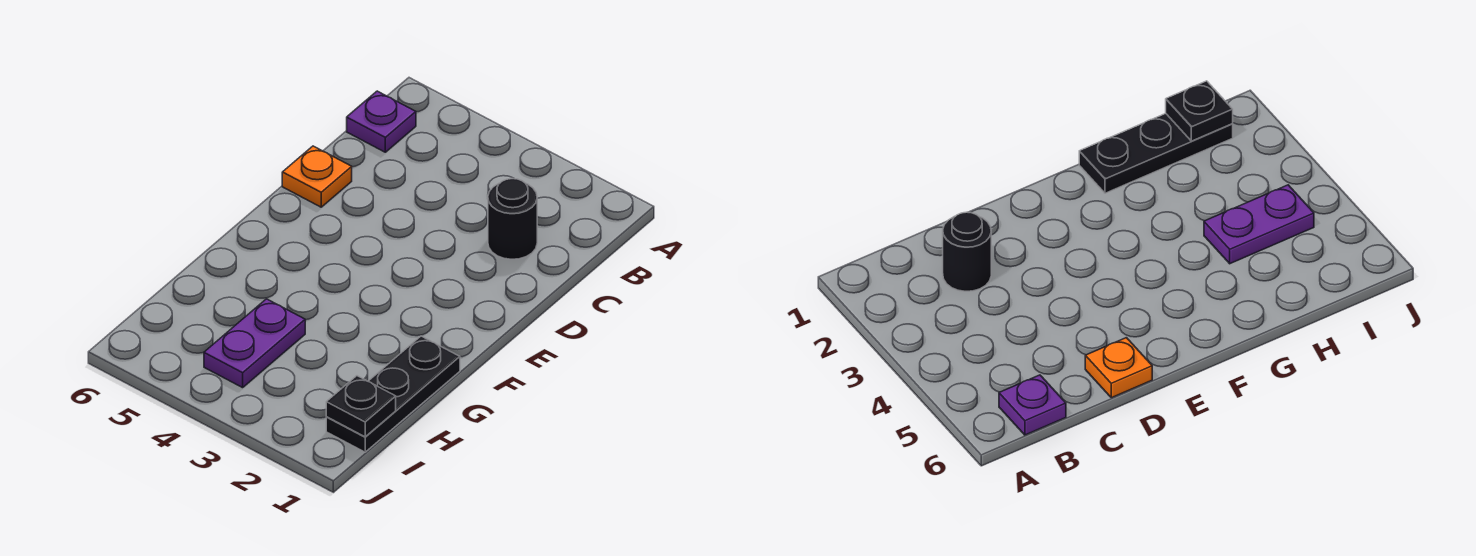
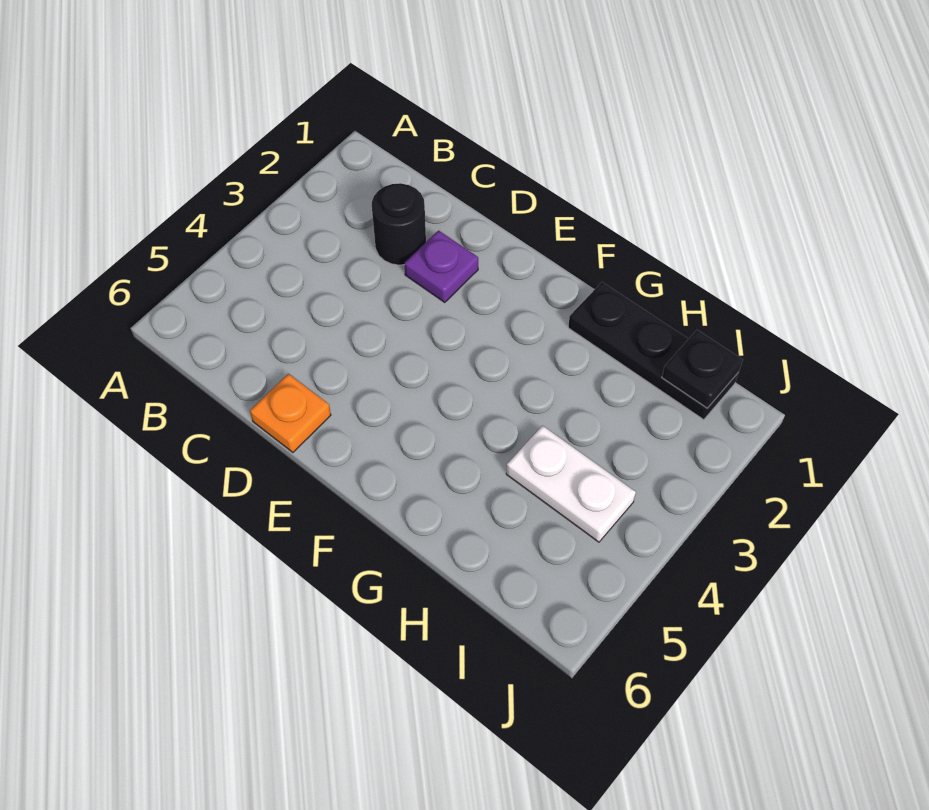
purple 1x1 plate [347,91,416,152] -> purple 1x1 plate moved to [404,231,478,303]
purple 1x2 plate [204,299,305,388] -> white 1x2 plate [506,426,636,542]

